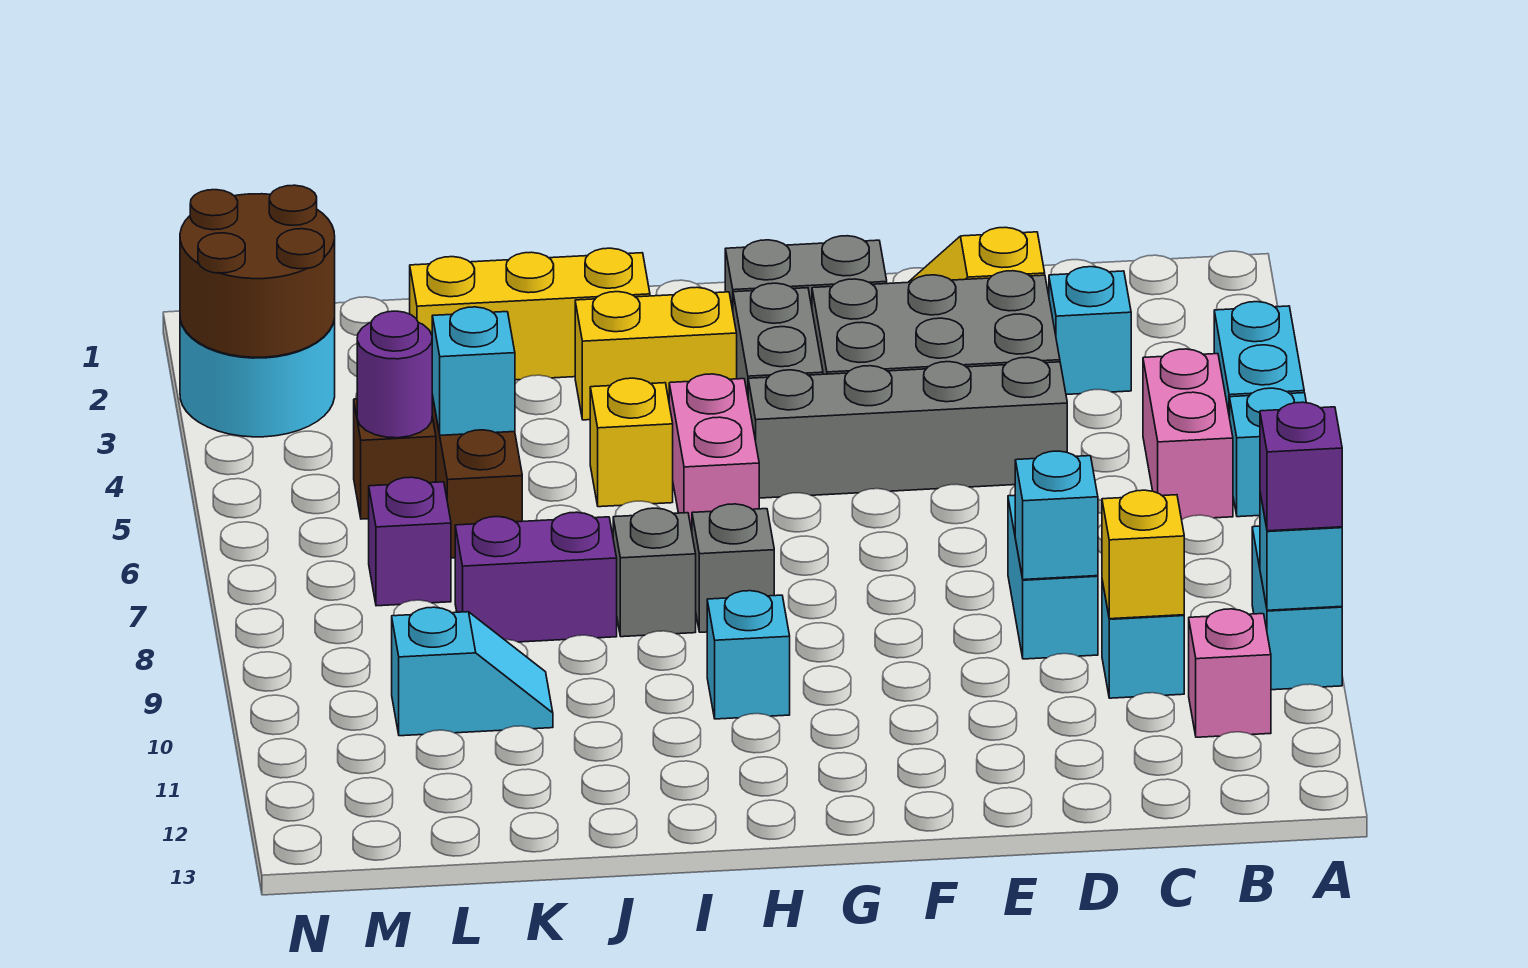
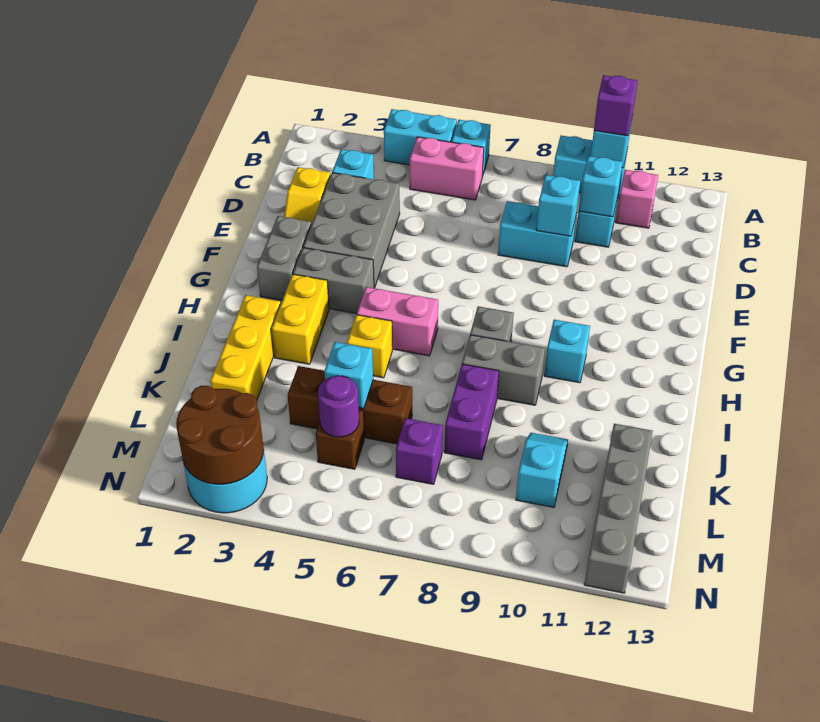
yellow 1x1 brick [1102,490,1184,619] -> cyan 1x1 brick [579,156,622,217]
grey 1x4 brick [748,357,1067,498] -> grey 1x4 brick moved to [584,424,653,593]
grey 1x1 brick [613,508,696,637] -> grey 1x2 brick [462,335,545,405]

